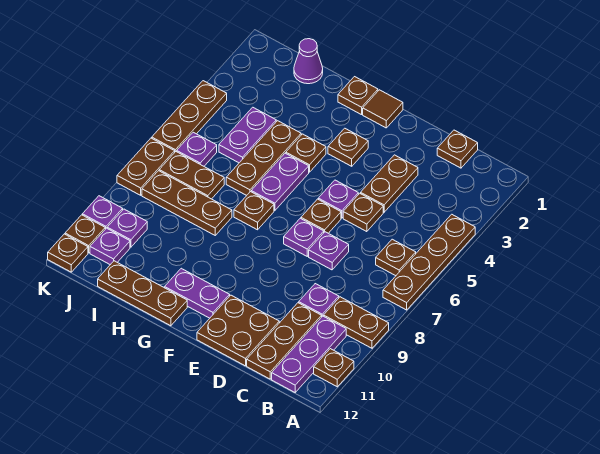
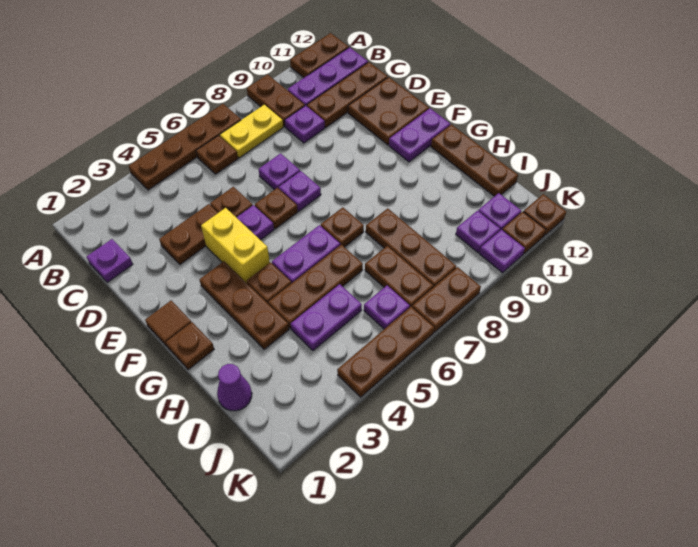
brown 1x1 plate [314,349,354,387] -> brown 1x2 plate [290,33,349,78]
none -> yellow 1x2 plate [220,105,283,158]
brown 1x1 plate [437,130,478,168] -> purple 1x1 plate [86,239,133,282]
none -> yellow 1x2 brick [201,208,270,283]
brown 1x1 plate [328,128,368,166] -> brown 1x3 plate [199,261,289,349]
purple 1x2 plate [165,268,230,318] -> purple 1x2 plate turned to [389,108,450,162]

